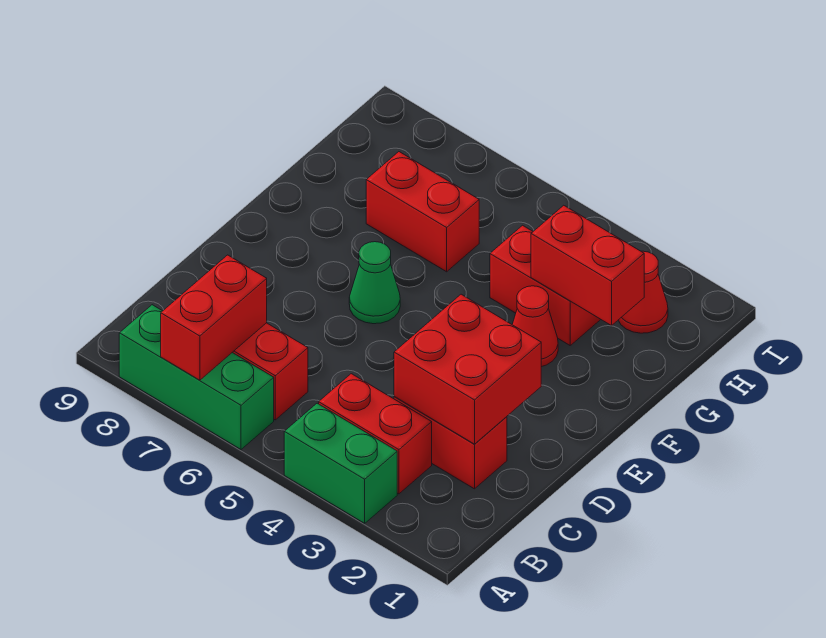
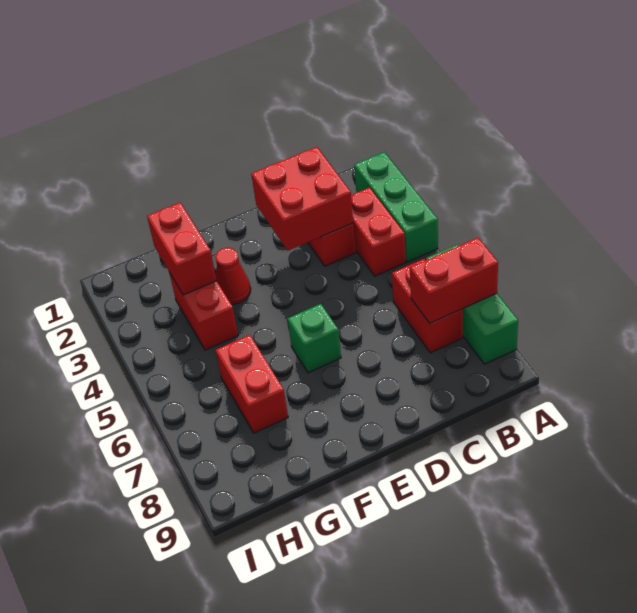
green 1x2 brick [284,403,397,523] -> green 1x3 brick [354,152,438,262]
green 1x1 cone [349,242,400,324] -> green 1x1 brick [288,304,341,373]
red 1x1 cone [618,251,668,333] -> none

